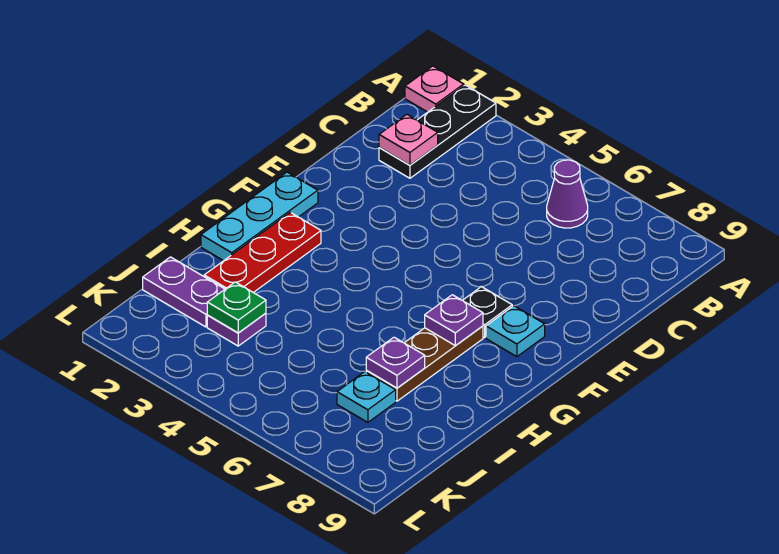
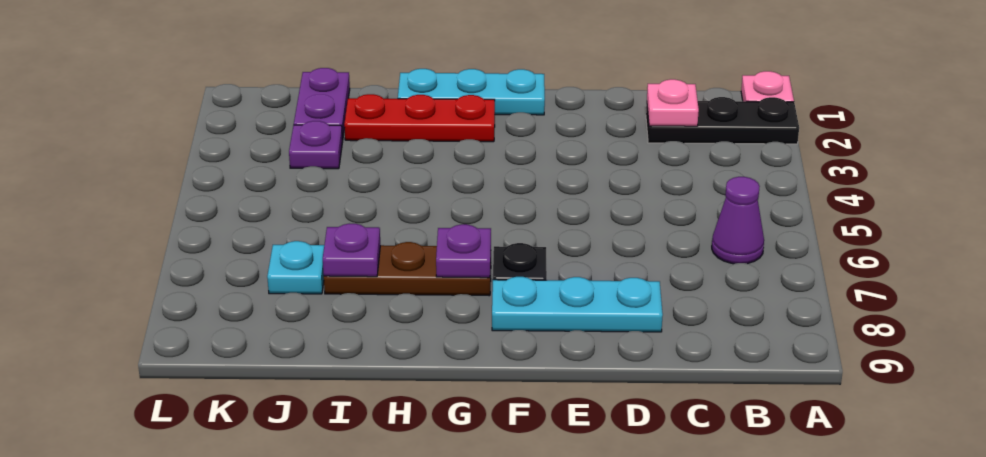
cyan 1x1 plate [486,306,545,357] -> cyan 1x3 plate [492,277,663,332]
green 1x1 plate [207,282,266,333] -> none

